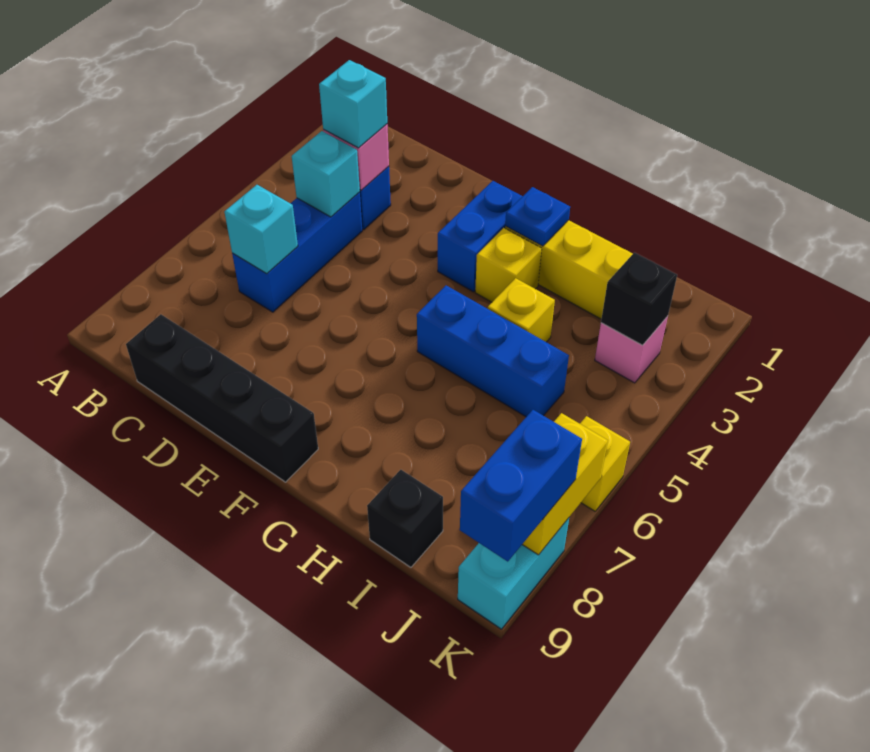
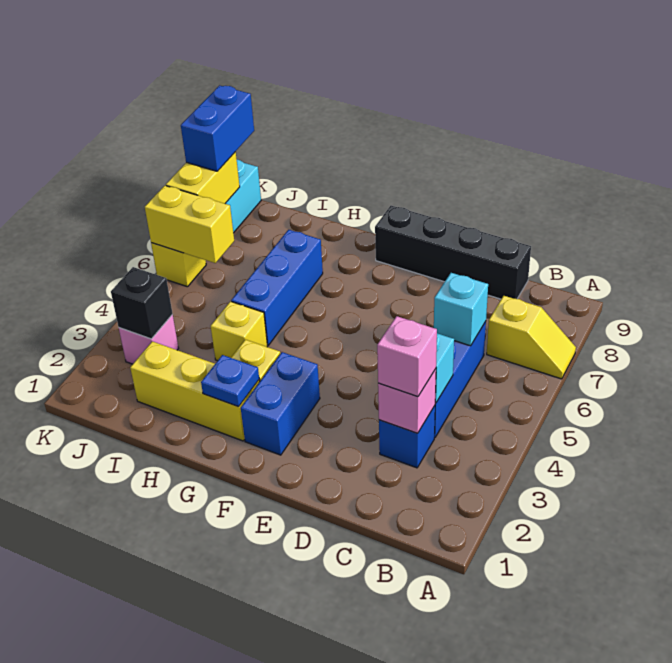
none -> yellow 1x2 slope [487,296,576,379]
cyan 1x1 brick [319,60,387,148] -> pink 1x1 brick [377,316,437,397]
blue 1x3 brick [417,285,569,417] -> blue 1x3 brick turned to [231,230,323,345]
black 1x1 brick [367,470,443,567] -> none
none -> yellow 1x2 brick [145,186,234,263]

